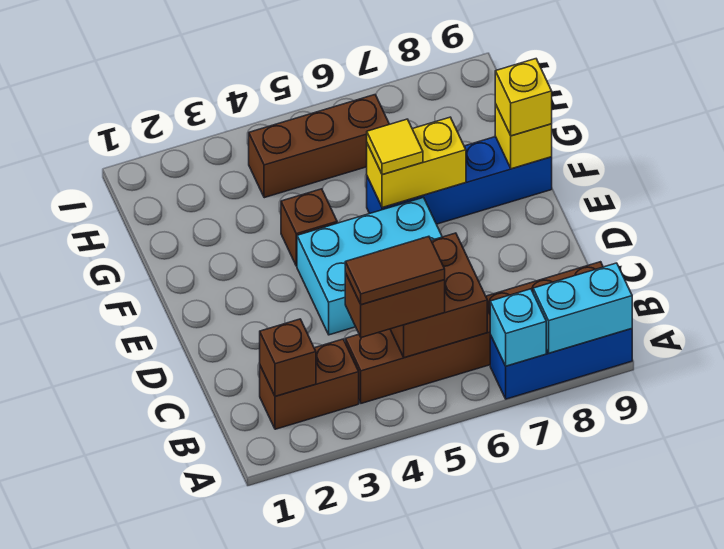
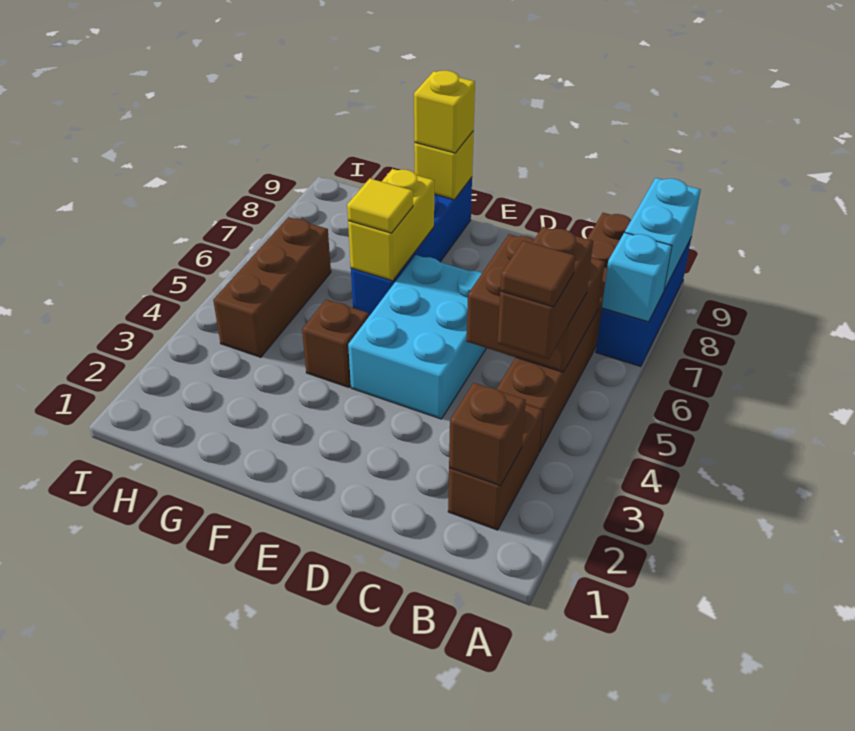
brown 1x2 tile [345,236,445,305] -> brown 1x1 tile [500,241,576,307]

